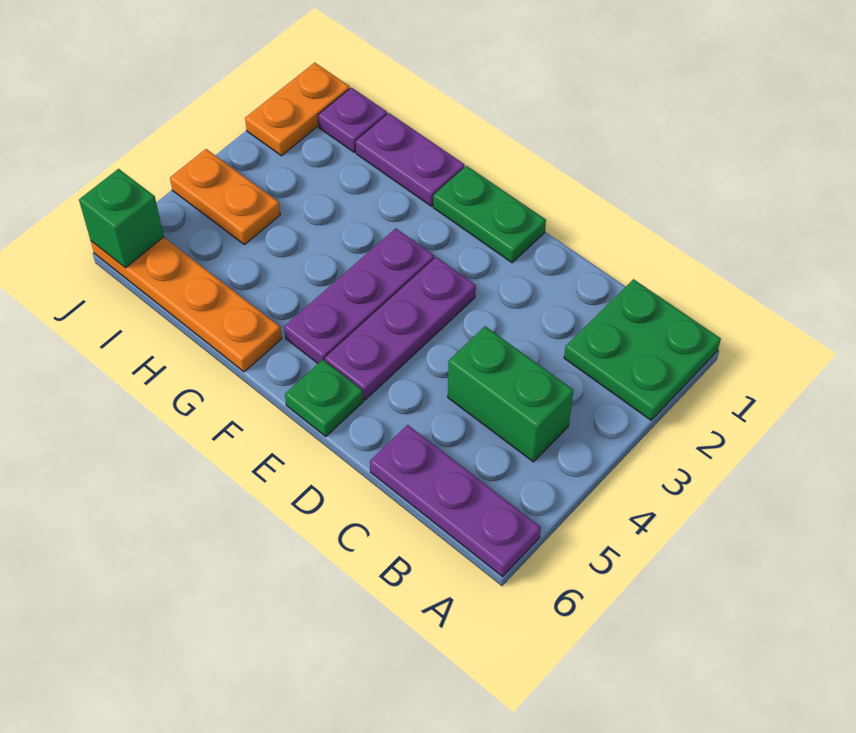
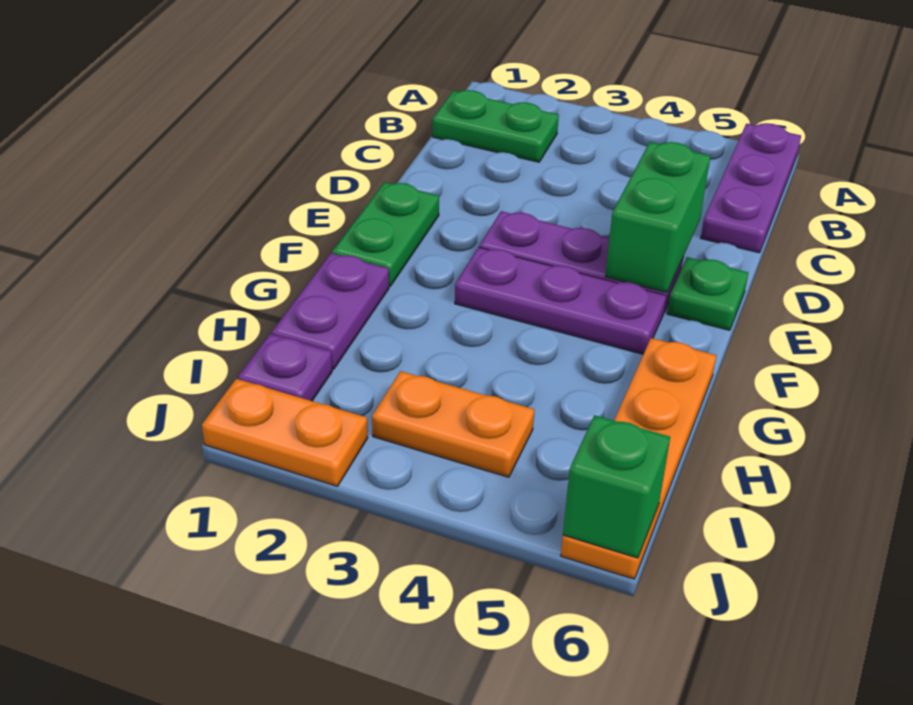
green 2x2 plate [564,279,721,420] -> green 1x2 plate [433,90,559,162]
green 1x2 brick [448,326,574,462] -> green 1x2 brick moved to [605,142,710,293]
orange 1x2 plate [170,149,280,245] -> orange 1x2 plate turned to [372,371,534,477]

